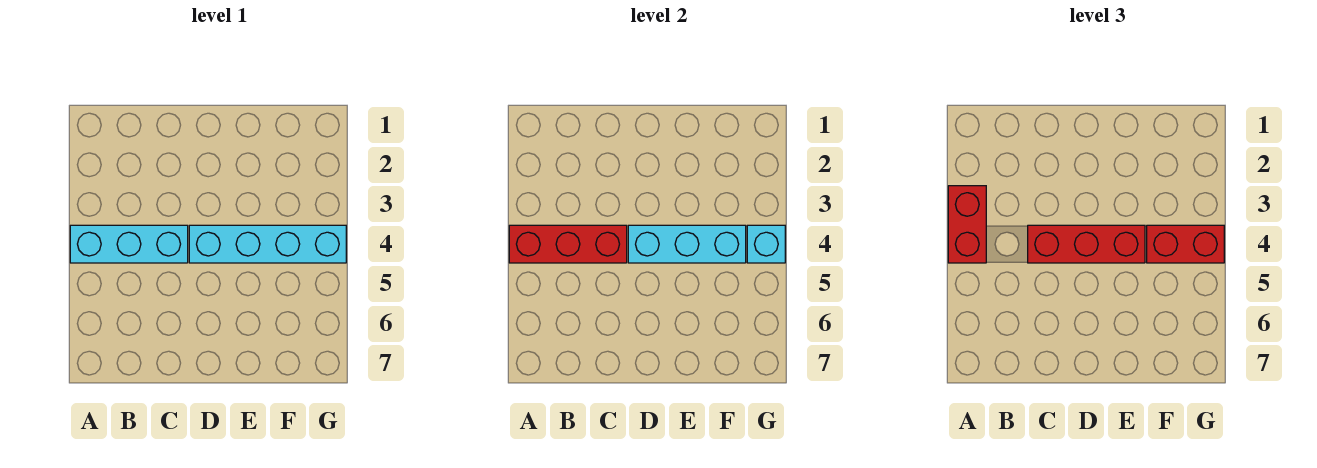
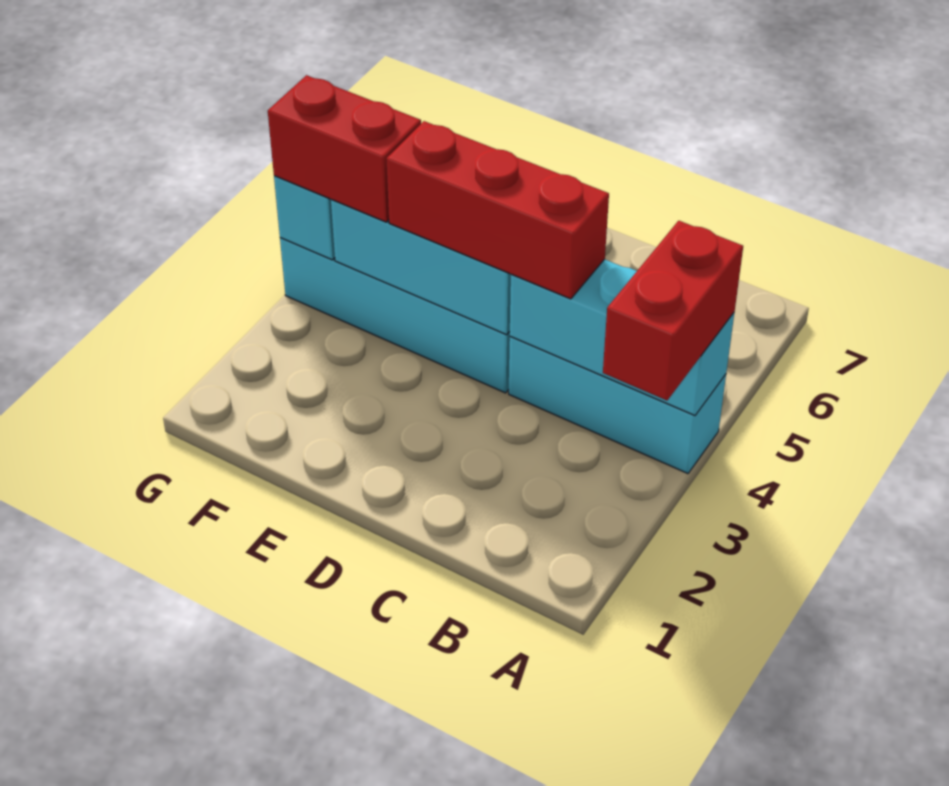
red 1x3 brick [509,225,627,263] -> cyan 1x3 brick [510,259,734,416]

